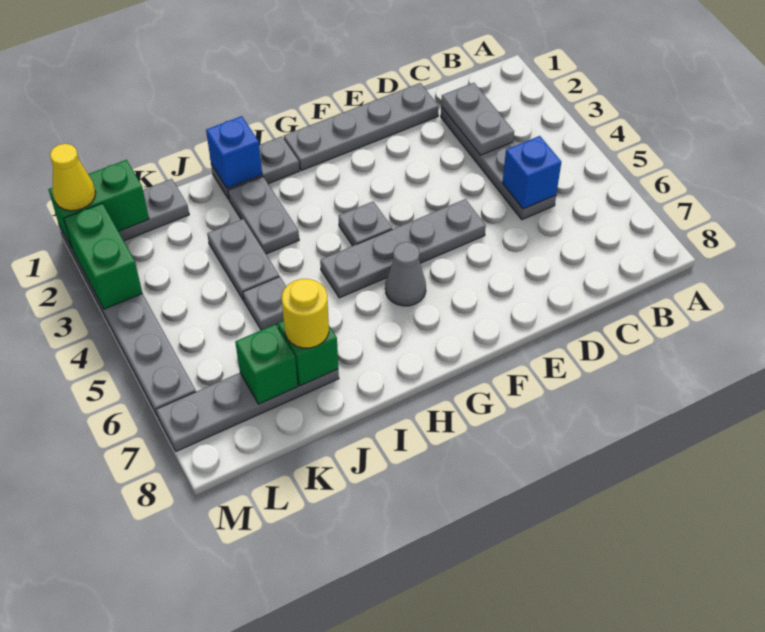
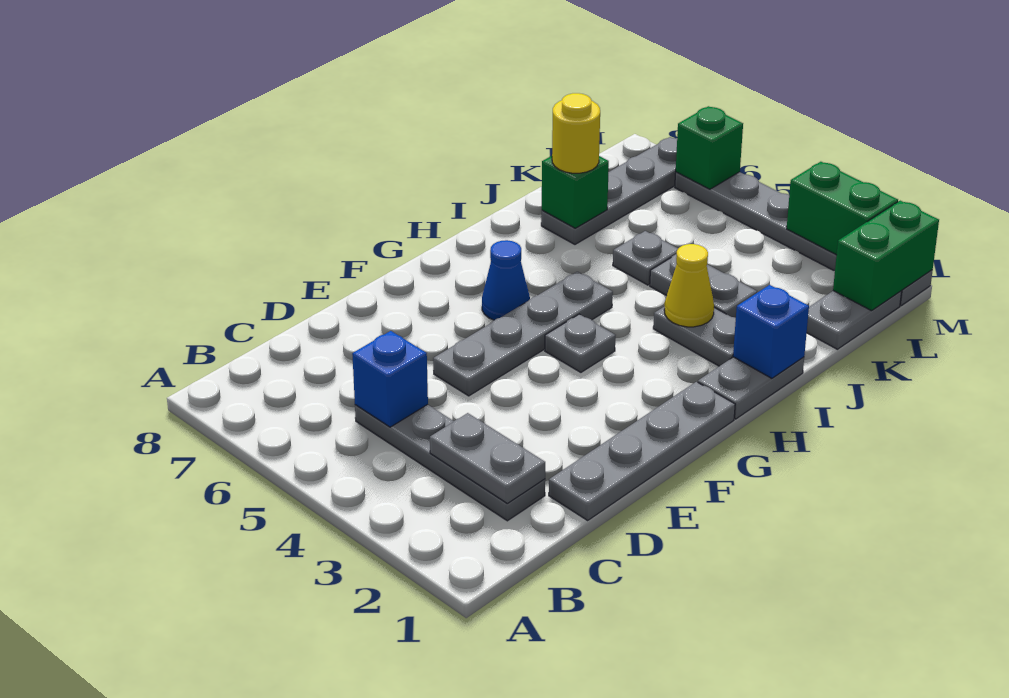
grey 1x1 cone [385,242,426,306] -> blue 1x1 cone [482,240,530,320]
green 1x1 brick [235,324,298,404] -> green 1x1 brick moved to [676,106,743,189]
yellow 1x1 cone [50,144,96,211] -> yellow 1x1 cone moved to [664,244,714,327]

